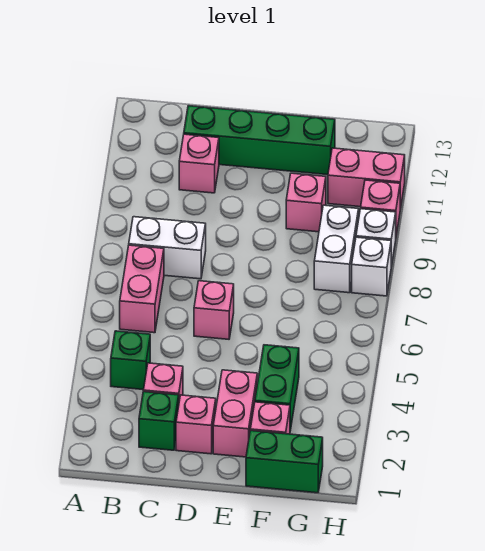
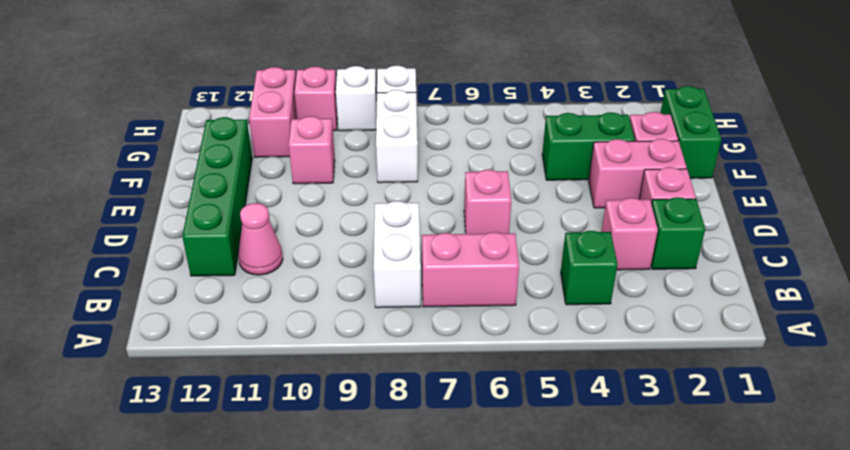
pink 1x1 brick [179,134,219,193] -> pink 1x1 cone [238,203,283,275]
white 1x2 brick [314,205,359,293] -> white 1x2 brick turned to [376,90,418,183]

